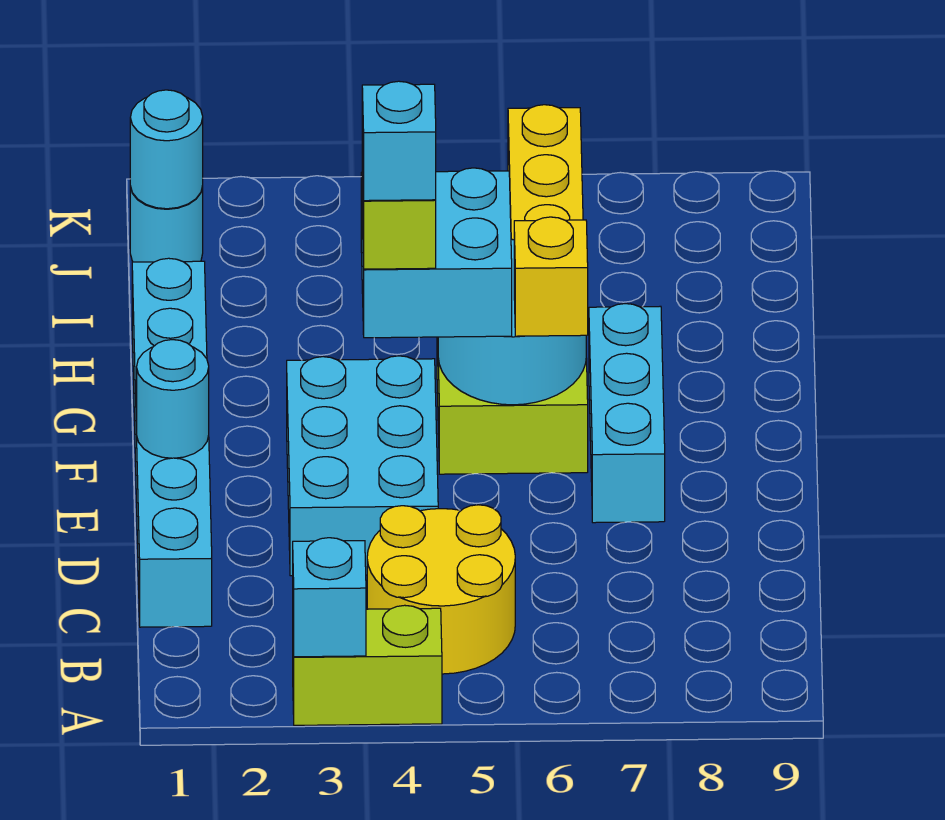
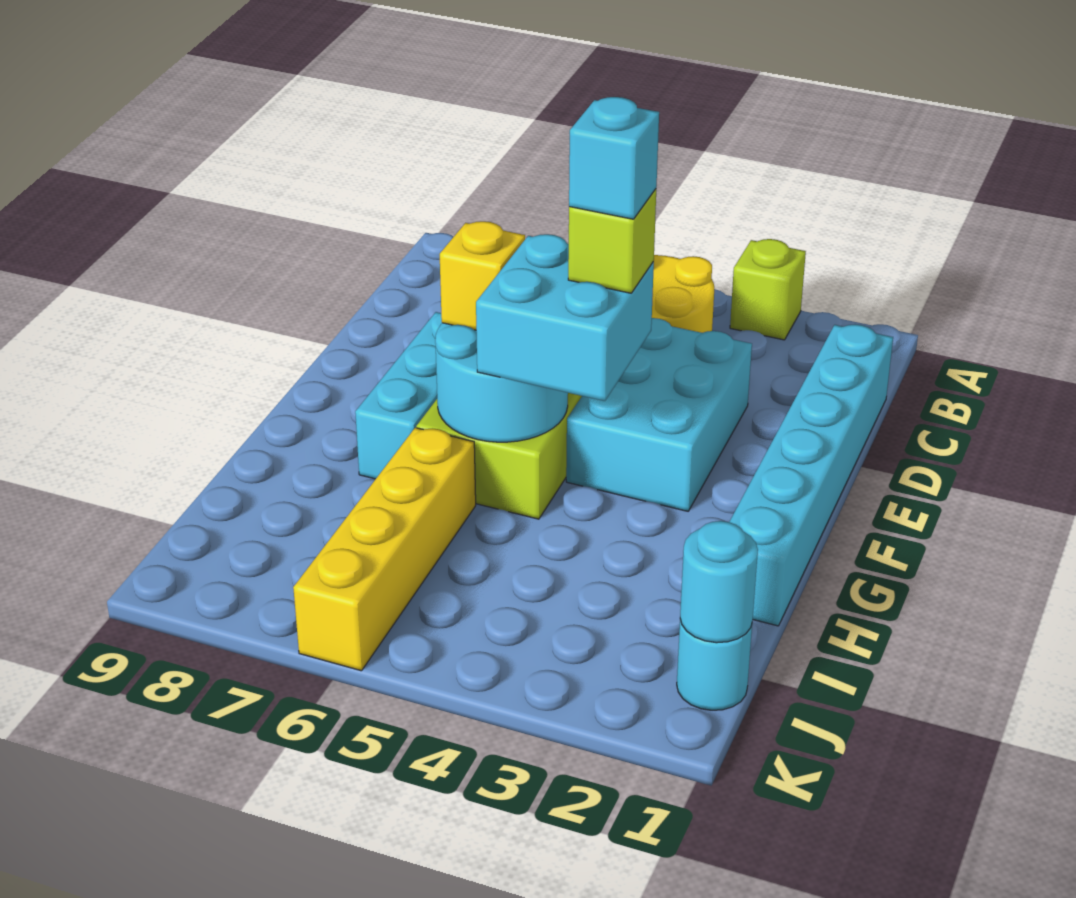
lime 1x2 brick [293,605,442,725] -> lime 1x1 brick [730,239,806,340]
cyan 1x1 brick [293,538,366,657] -> none
cyan 1x1 round brick [137,340,209,458] -> none

